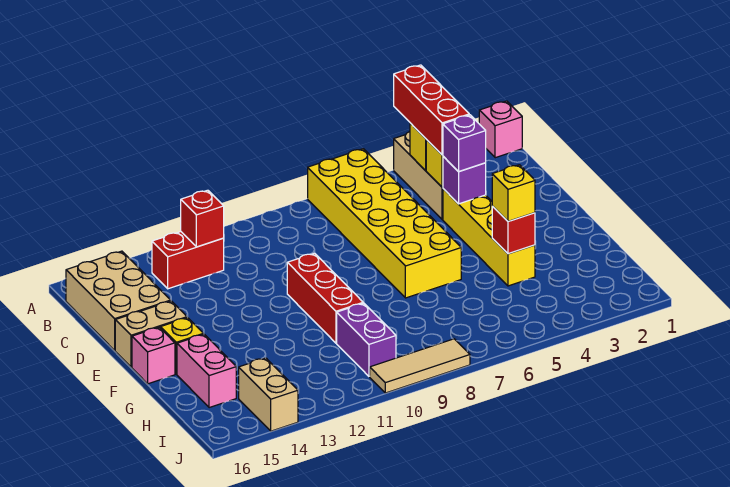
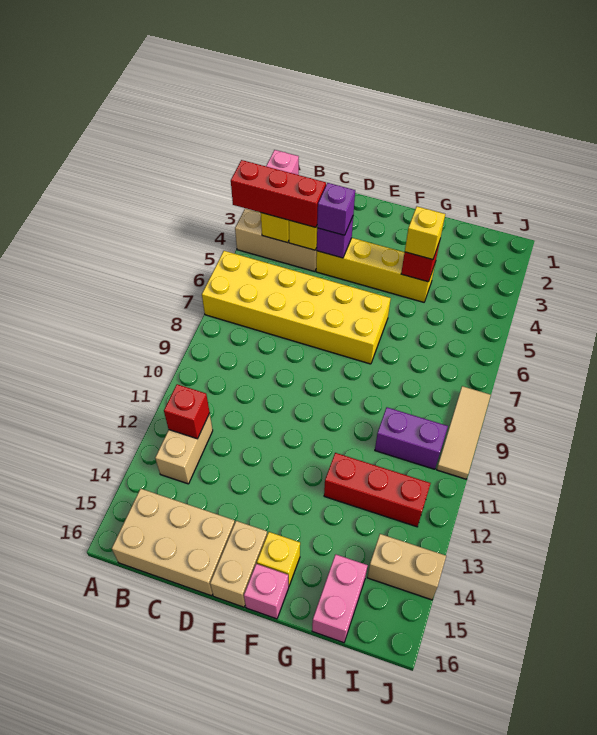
red 1x2 brick [152,232,224,289] -> tan 1x2 brick [155,413,213,484]
red 1x3 brick [287,253,363,343] -> red 1x3 brick moved to [324,453,431,527]
pink 1x2 brick [177,334,236,408] -> pink 1x2 brick turned to [312,554,368,643]

